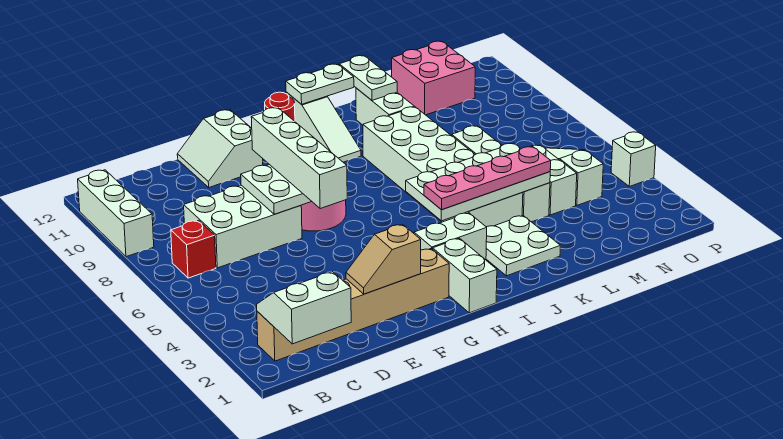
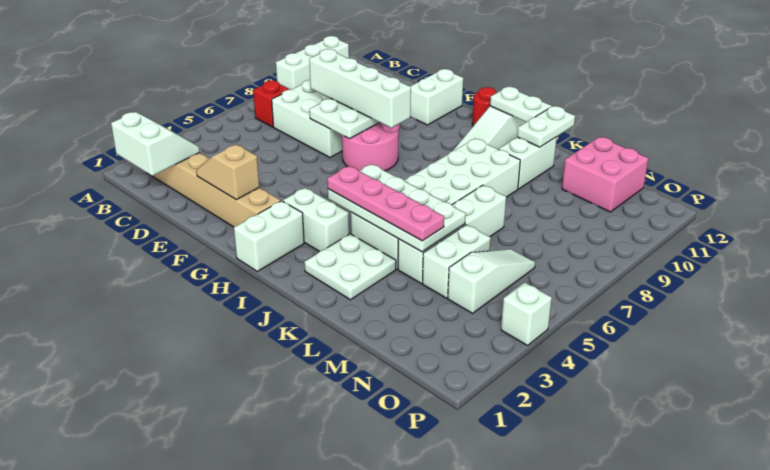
white 1x4 brick [251,108,347,209] -> white 1x4 brick turned to [309,49,411,128]

